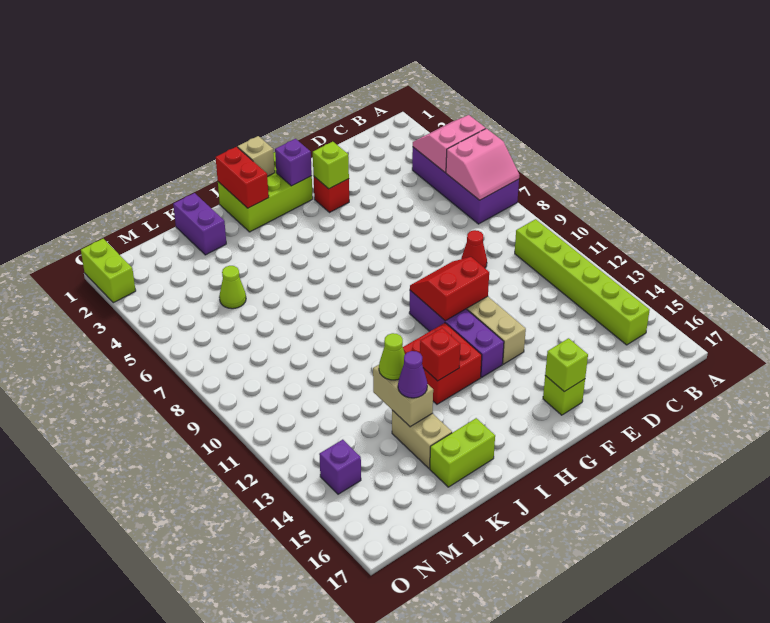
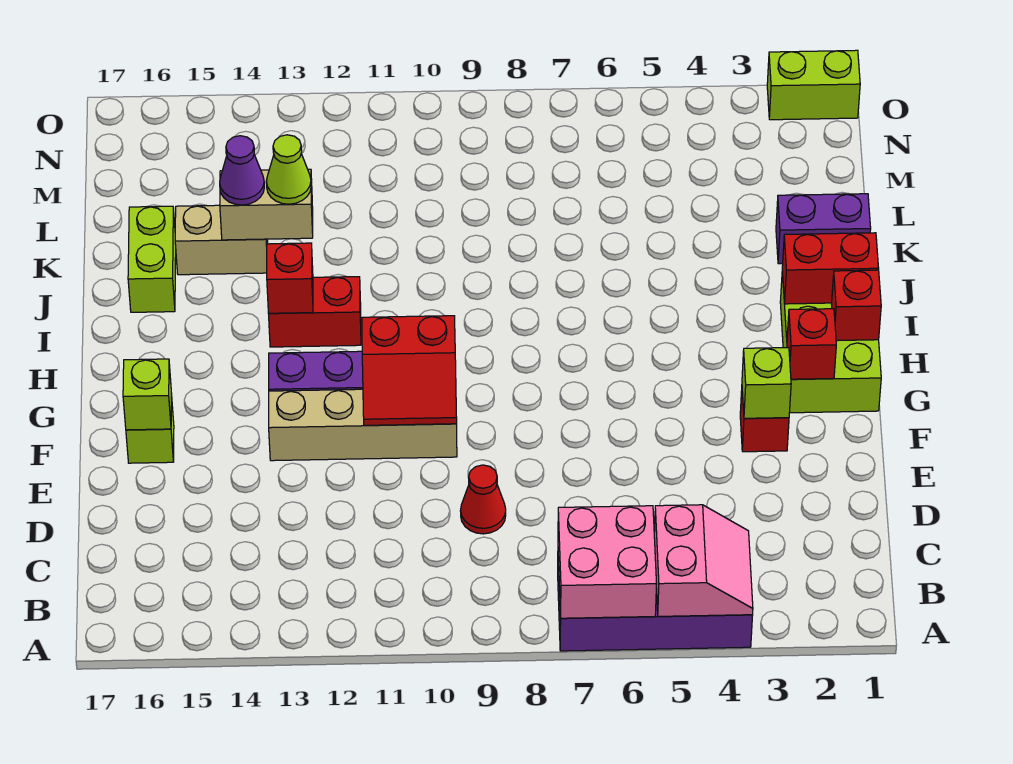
pink 2x2 slope [446,129,519,200] -> pink 2x2 brick [558,506,656,618]
lime 1x6 brick [515,219,650,345] -> none
red 2x2 slope [410,257,489,321] -> red 2x2 slope turned to [362,316,457,425]
purple 1x1 brick [275,139,312,186] -> red 1x1 brick [787,309,836,379]
tan 1x1 brick [238,136,275,176] -> red 1x1 brick [832,270,881,341]
red 2x2 brick [403,323,482,404] -> red 1x2 brick [269,277,361,347]
lime 1x1 cone [219,266,246,309] -> none
purple 1x1 brick [319,440,361,494] -> none

